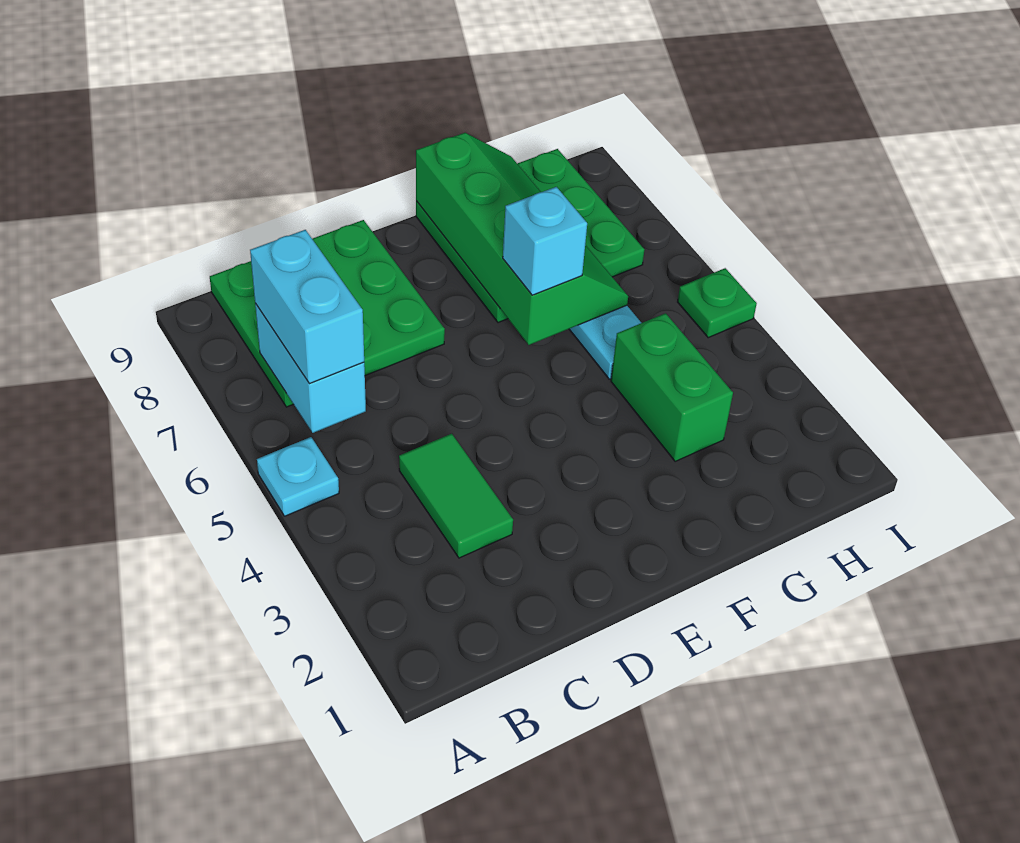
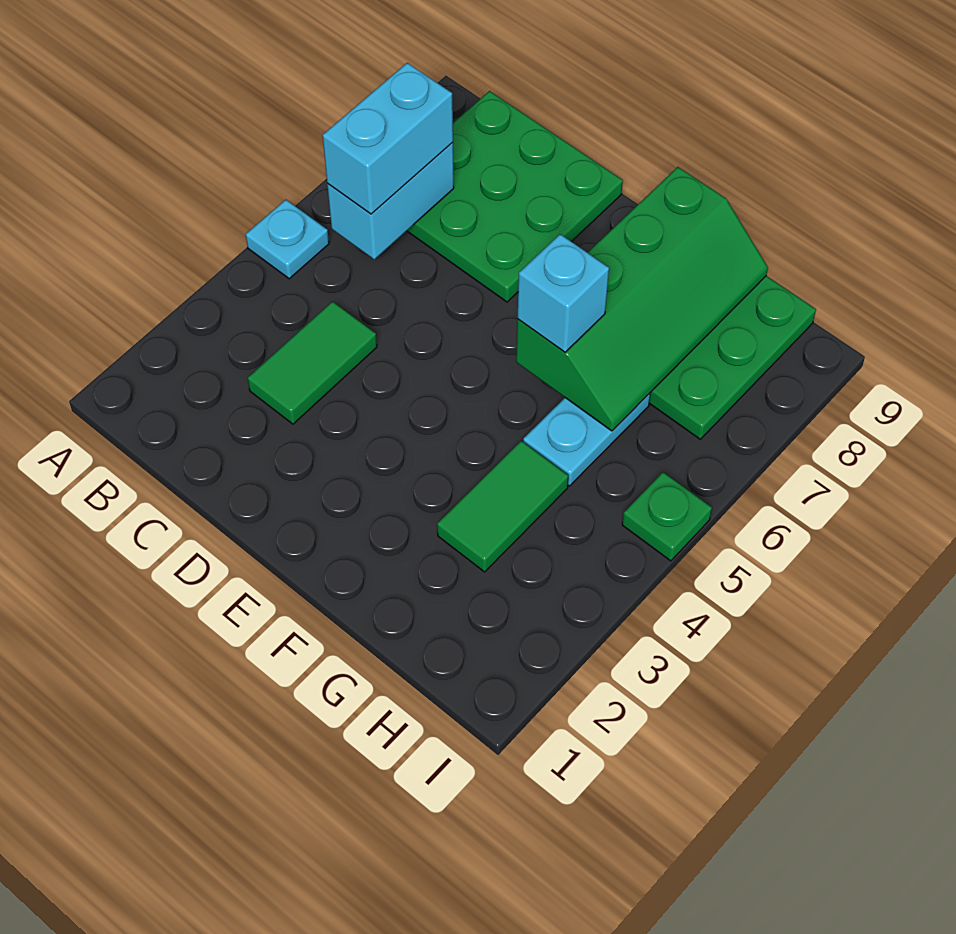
green 1x2 brick [611,313,733,462] -> green 1x2 tile [437,441,568,572]

